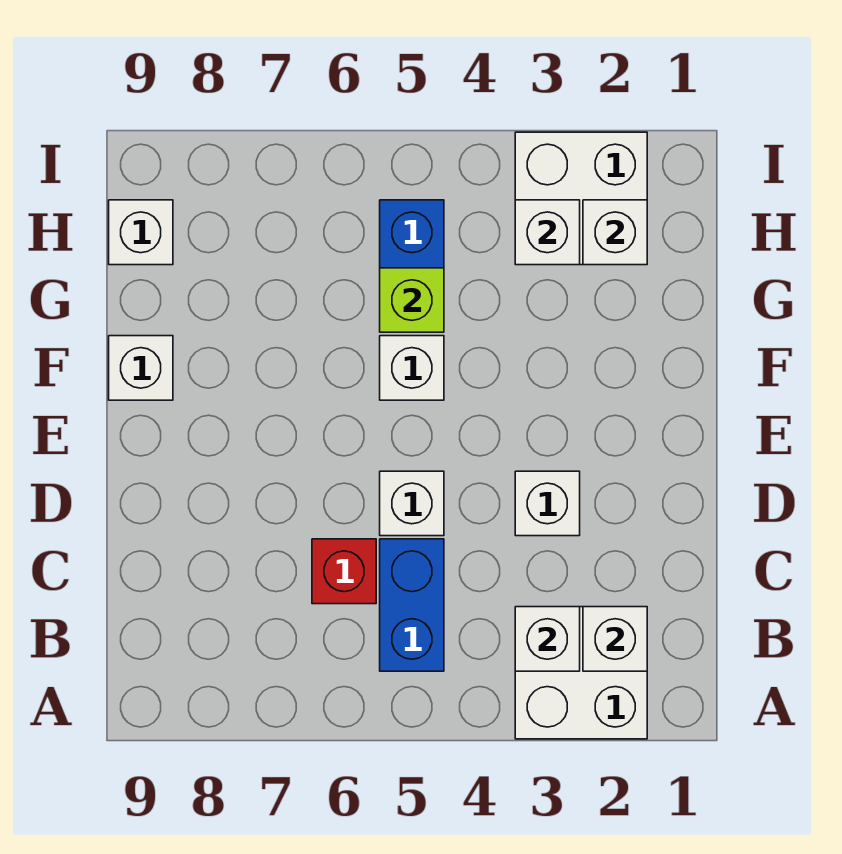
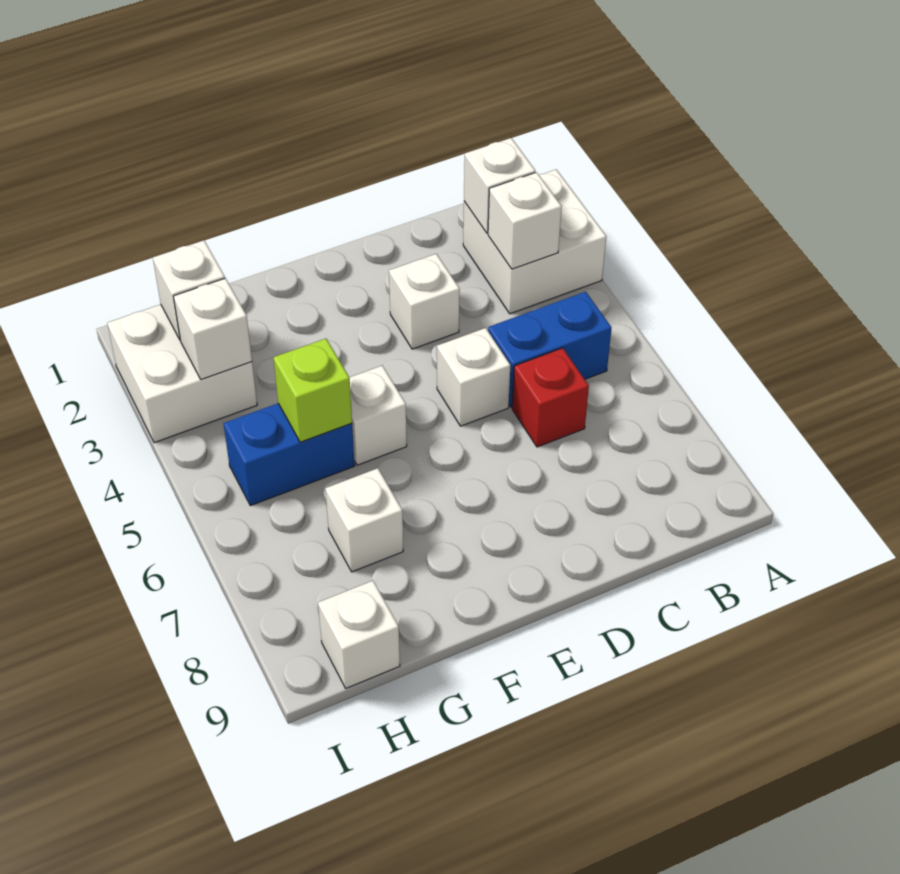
white 1x1 brick [109,336,173,400] -> white 1x1 brick moved to [325,468,403,572]

